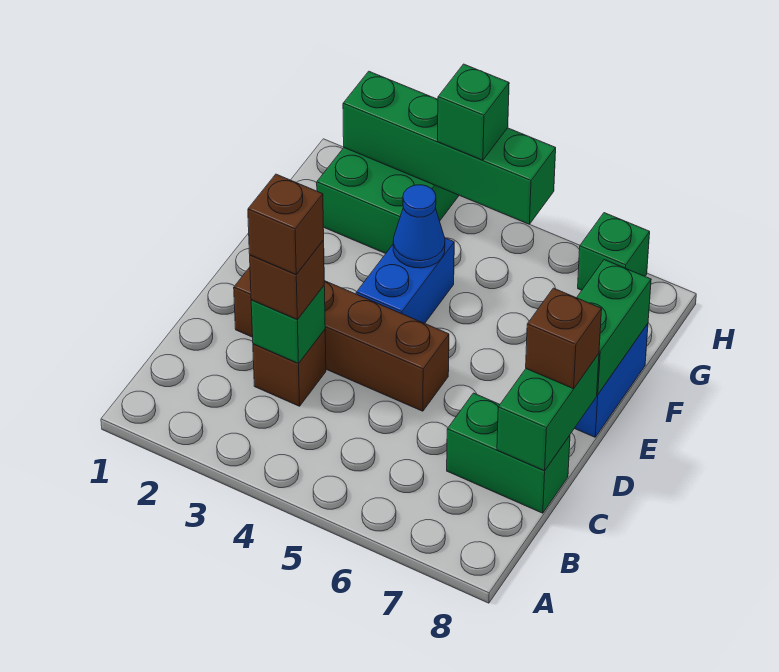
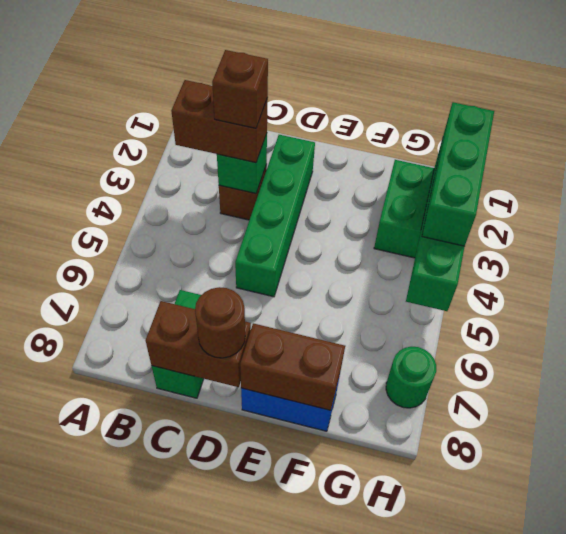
brown 1x1 brick [250,240,324,320] -> brown 1x2 brick [171,80,268,163]
green 1x2 brick [497,354,599,471] -> brown 1x2 brick [146,301,251,387]
brown 1x4 brick [234,267,449,411] -> green 1x4 brick [235,135,315,297]
brown 1x1 brick [526,288,602,389] -> brown 1x1 round brick [195,287,245,358]
blue 1x2 brick [356,238,454,323] -> none
green 1x2 brick [577,260,651,395] -> brown 1x2 brick [240,323,345,410]
blue 1x1 cone [393,185,445,268] -> none
green 1x1 brick [437,64,509,160] -> green 1x3 brick [422,102,494,246]
green 1x1 brick [578,213,650,290] -> green 1x1 round brick [386,347,436,408]

